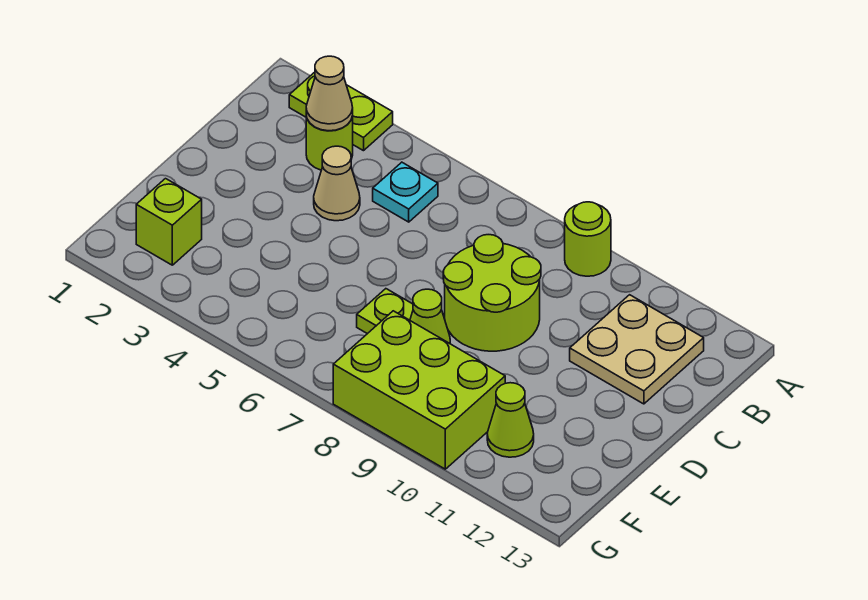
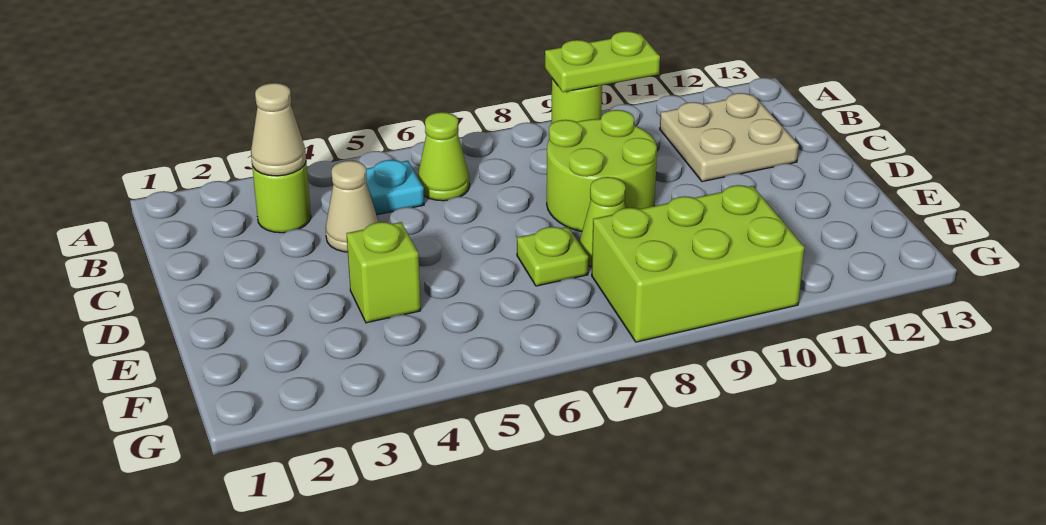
lime 1x2 plate [289,72,393,151] -> lime 1x2 plate moved to [545,31,660,92]
lime 1x1 brick [136,179,202,265] -> lime 1x1 brick moved to [346,222,421,323]
lime 1x1 cone [487,383,534,457] -> lime 1x1 cone moved to [418,112,470,201]

